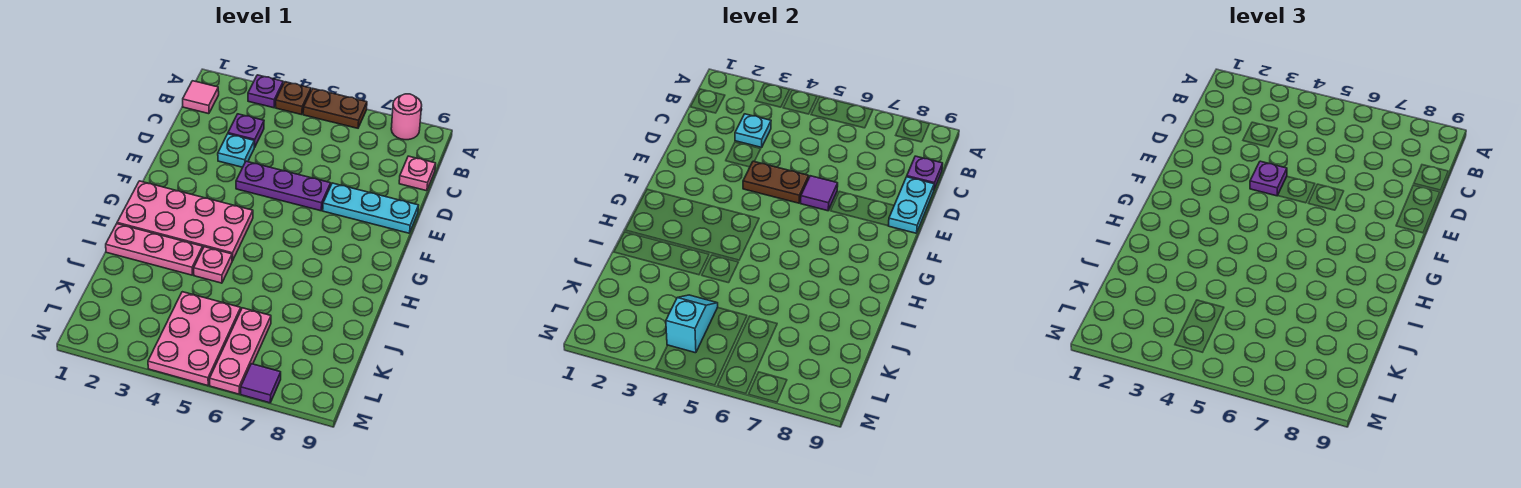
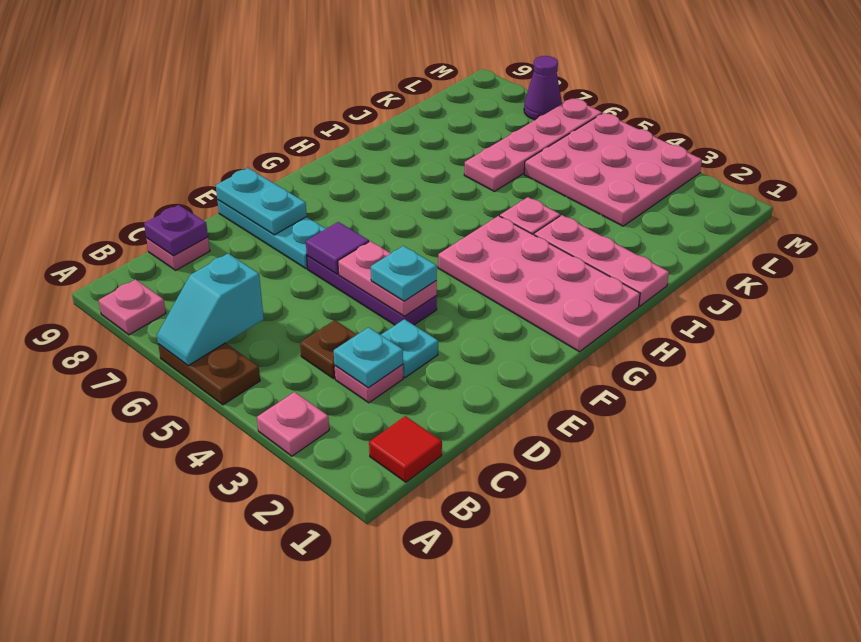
purple 1x1 plate [248,75,283,108] -> pink 1x1 plate [257,392,329,456]
brown 1x1 plate [276,82,311,115] -> brown 1x1 plate moved to [300,320,357,379]
pink 1x1 round brick [391,94,422,140] -> pink 1x1 plate [99,279,166,335]
pink 1x1 tile [183,81,219,114] -> red 1x1 tile [369,416,442,482]
purple 1x1 plate [228,114,264,147] -> pink 1x1 plate [334,364,403,403]
cyan 1x2 plate [888,177,934,233] -> cyan 1x2 plate turned to [216,168,307,235]
brown 1x2 plate [743,161,809,203] -> pink 1x2 plate [338,241,437,316]
purple 1x1 plate [1250,161,1287,196] -> cyan 1x1 plate [371,246,437,301]
pink 2x3 plate [148,292,241,386] -> pink 3x3 plate [524,113,702,226]
cyan 1x2 slope [666,295,718,353] -> cyan 1x2 slope moved to [157,254,264,366]
pink 1x3 plate [210,308,271,394] -> pink 1x4 plate [464,98,602,191]
purple 1x1 tile [241,364,281,403] -> purple 1x1 cone [524,56,562,120]

